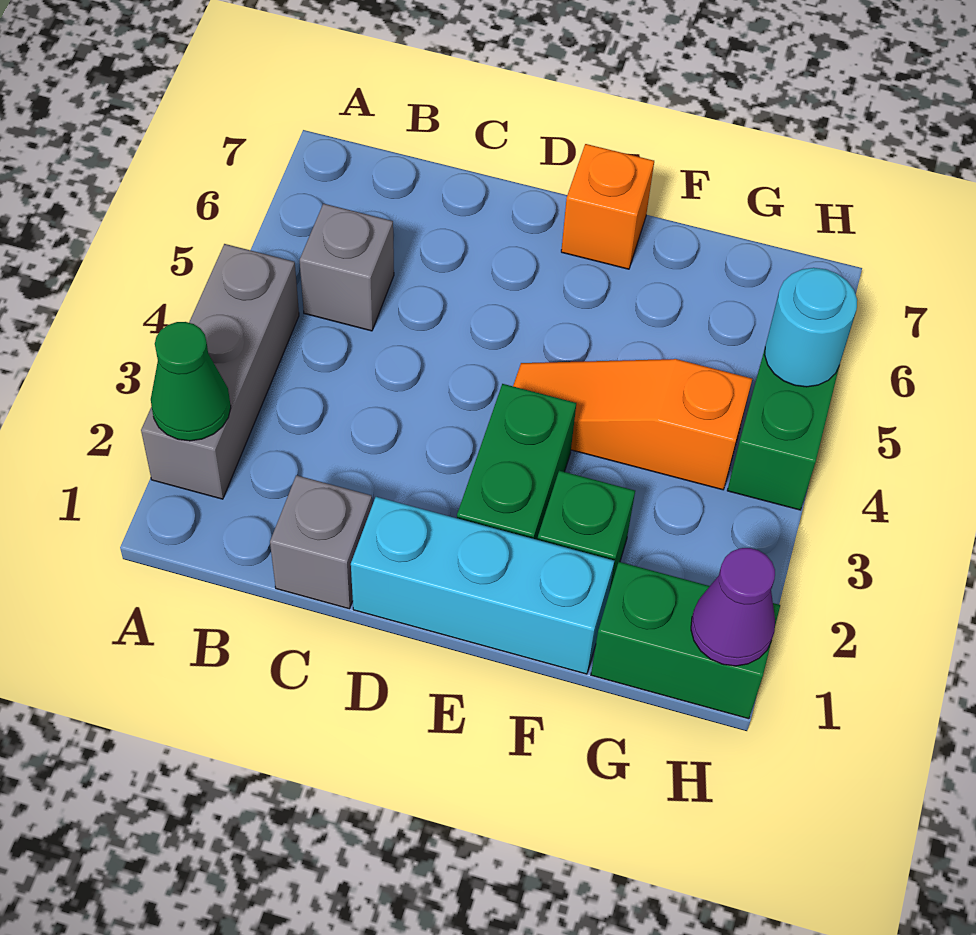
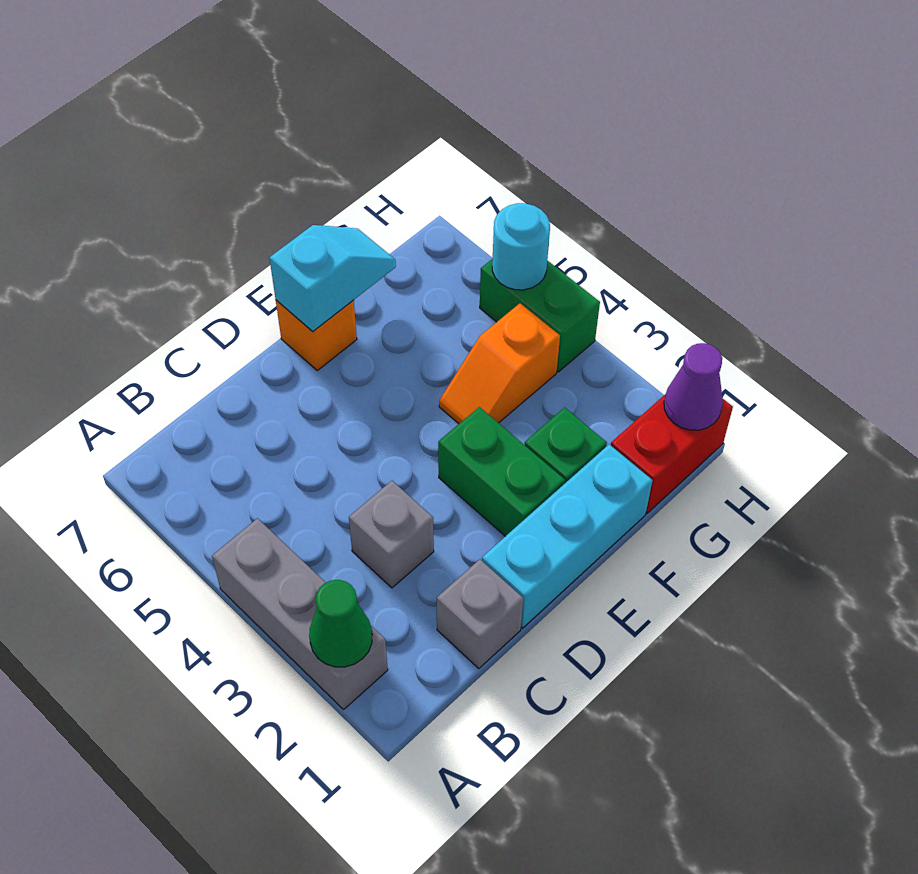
grey 1x1 brick [300,204,394,331] -> grey 1x1 brick moved to [349,481,434,588]
orange 1x3 slope [513,359,752,490] -> orange 1x2 slope [439,303,560,424]
none -> cyan 1x2 slope [270,225,396,332]
green 1x2 brick [591,562,780,719] -> red 1x2 brick [611,394,733,513]

